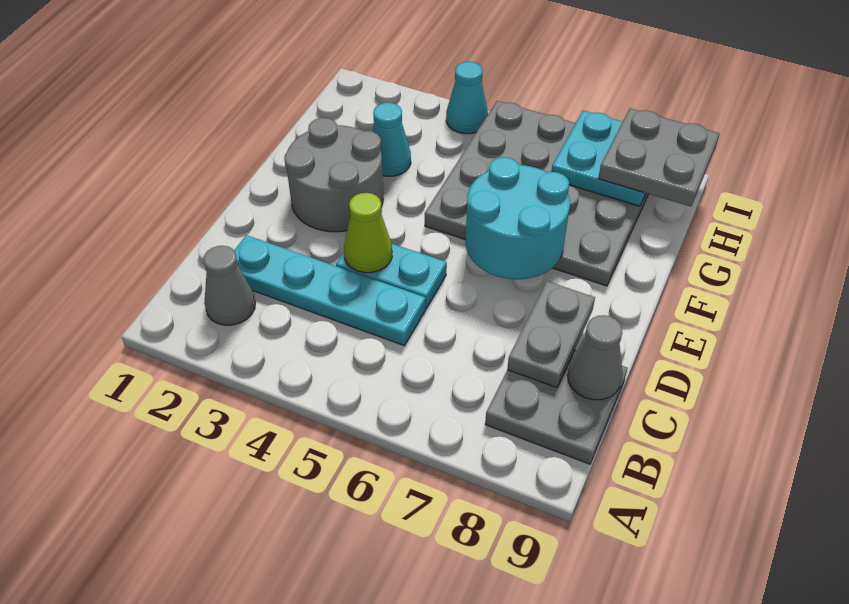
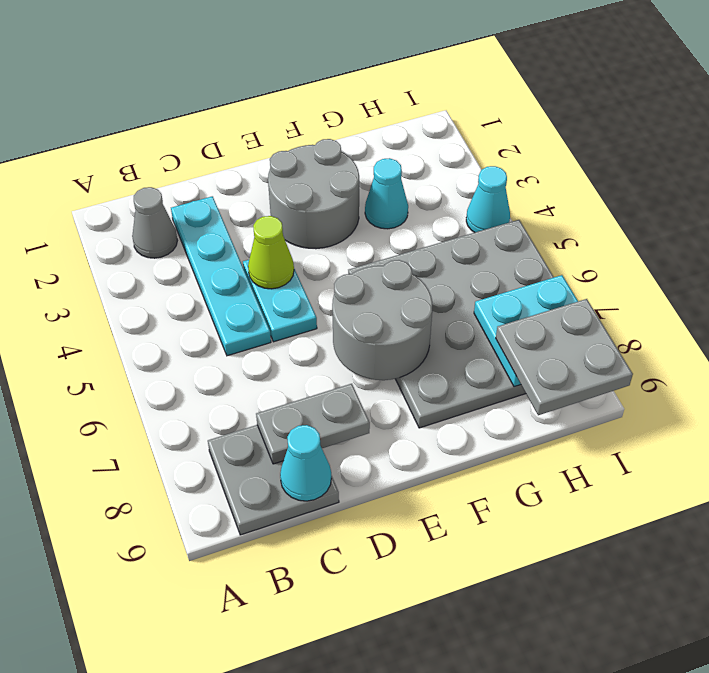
grey 1x1 cone [567,315,623,400] -> cyan 1x1 cone [280,425,331,501]
cyan 2x2 round brick [466,157,570,279] -> grey 2x2 round brick [332,260,432,380]

